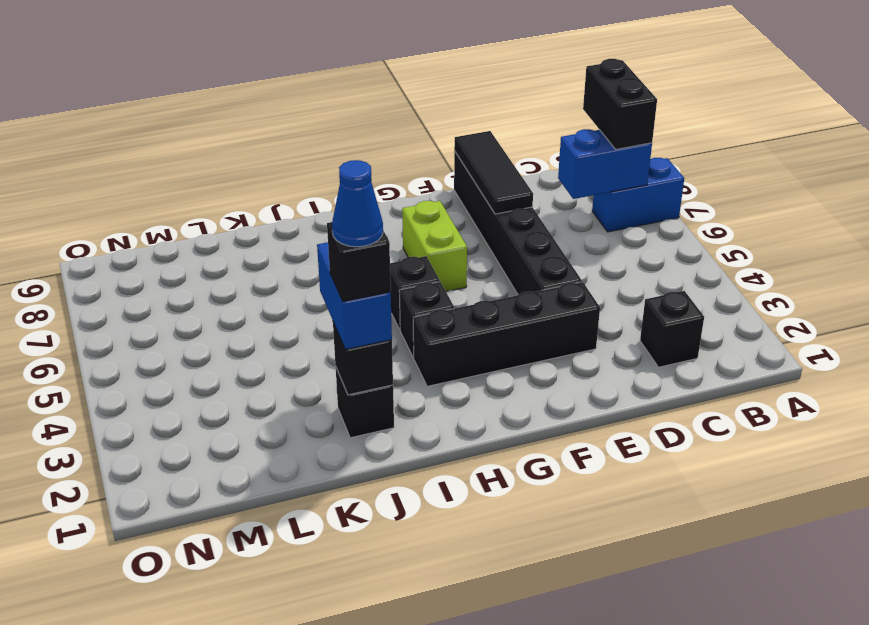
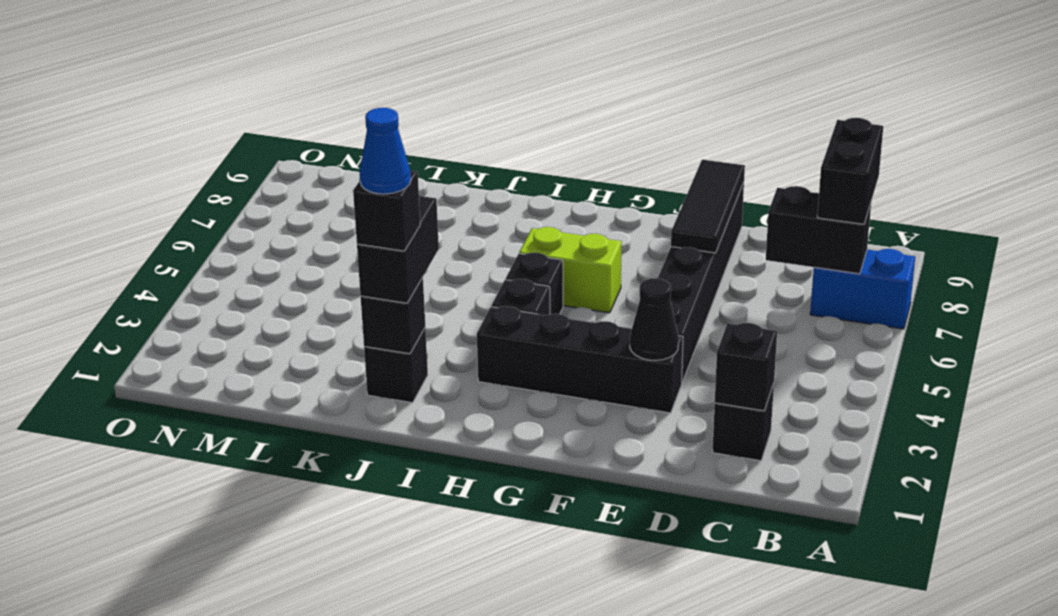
blue 1x2 brick [558,129,652,199] -> black 1x2 brick [766,186,871,274]
none -> black 1x1 brick [715,323,777,411]
none -> black 1x1 cone [630,278,679,361]
lime 1x2 brick [402,201,467,292] -> lime 1x2 brick turned to [519,227,622,313]
blue 1x2 brick [317,242,392,350] -> black 1x2 brick [357,195,439,303]

